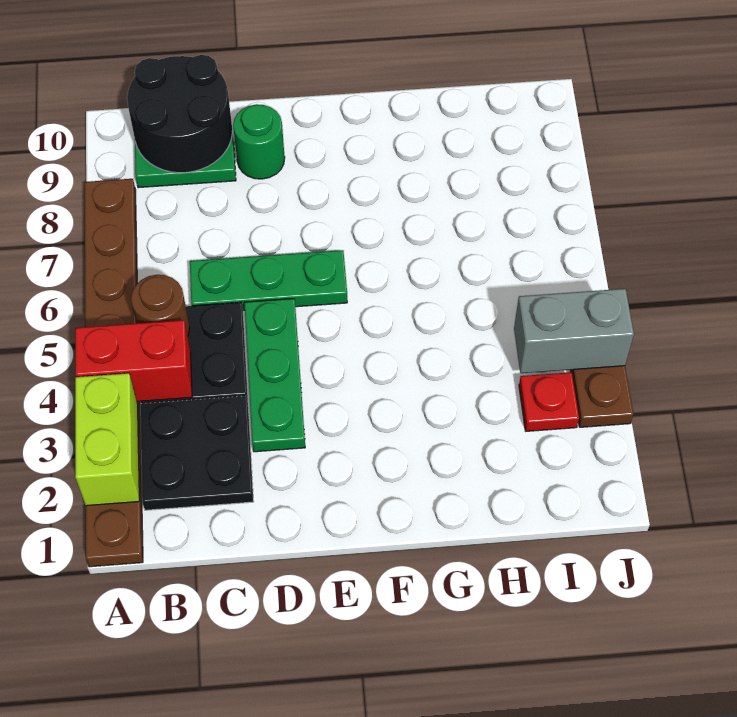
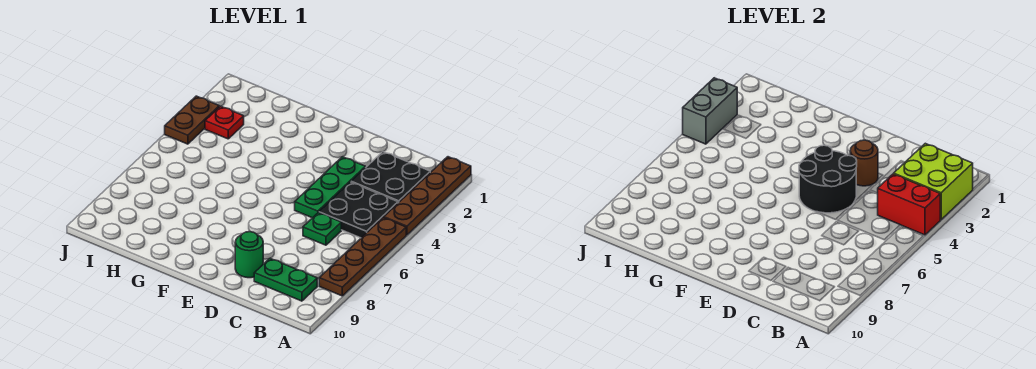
lime 1x2 brick [75,373,139,506] -> lime 2x2 brick [894,144,973,220]
brown 1x1 round brick [131,275,190,336] -> brown 1x1 round brick moved to [850,140,878,186]
black 2x2 round brick [127,55,232,173] -> black 2x2 round brick moved to [799,145,857,213]
green 1x3 plate [190,250,347,310] -> green 1x1 plate [303,213,341,245]
grey 1x2 brick [514,289,634,373] -> grey 1x2 brick turned to [683,78,737,144]

